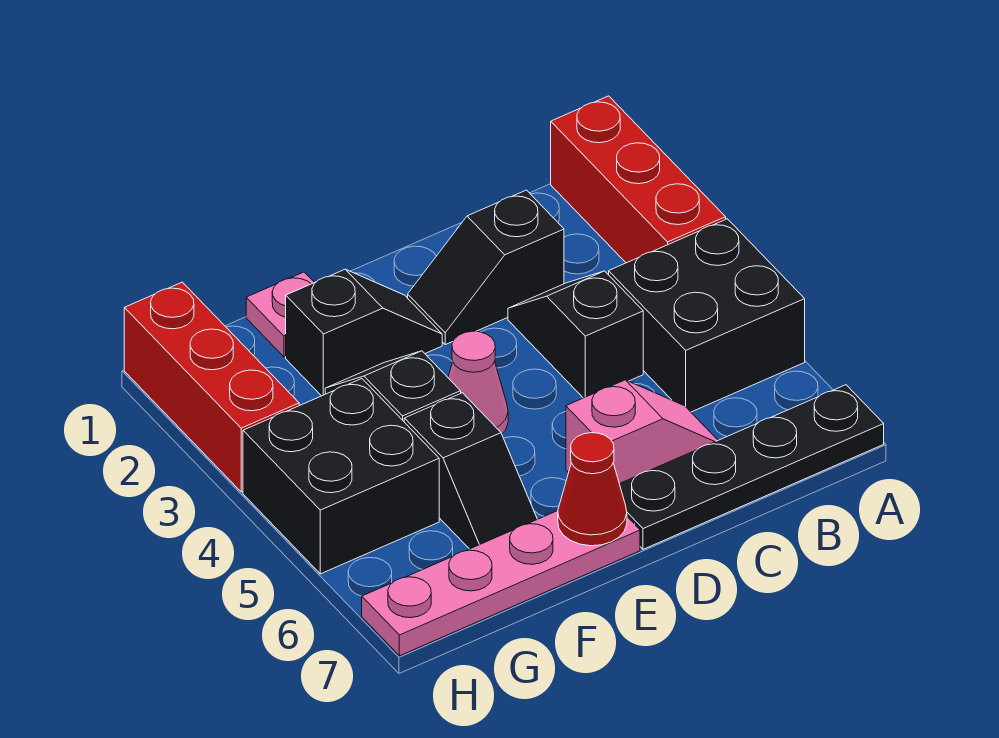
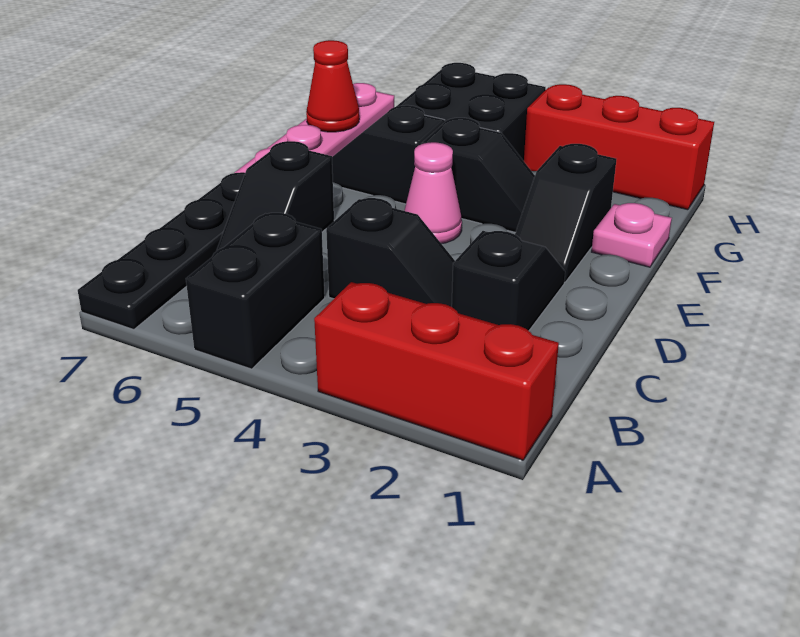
black 2x2 brick [609,219,805,412] -> black 1x2 brick [186,213,325,369]
pink 1x2 slope [566,380,718,484] -> black 1x2 slope [216,141,334,251]
red 1x1 cone [558,433,627,546] -> red 1x1 cone moved to [306,40,359,132]

